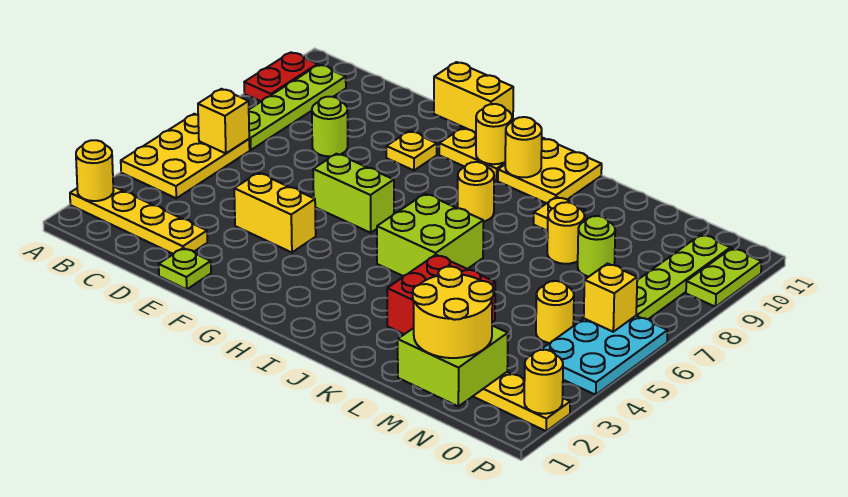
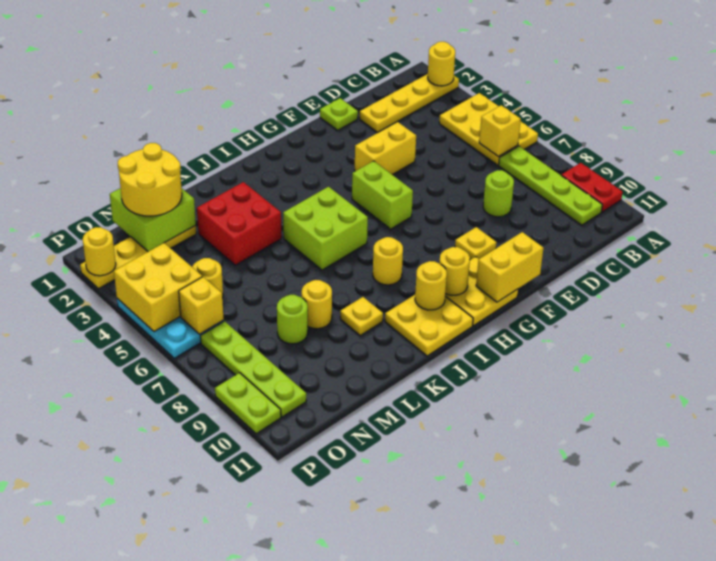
lime 1x2 brick [313,154,394,233] -> lime 1x2 brick turned to [352,161,413,229]
none -> yellow 2x2 brick [114,243,202,332]

